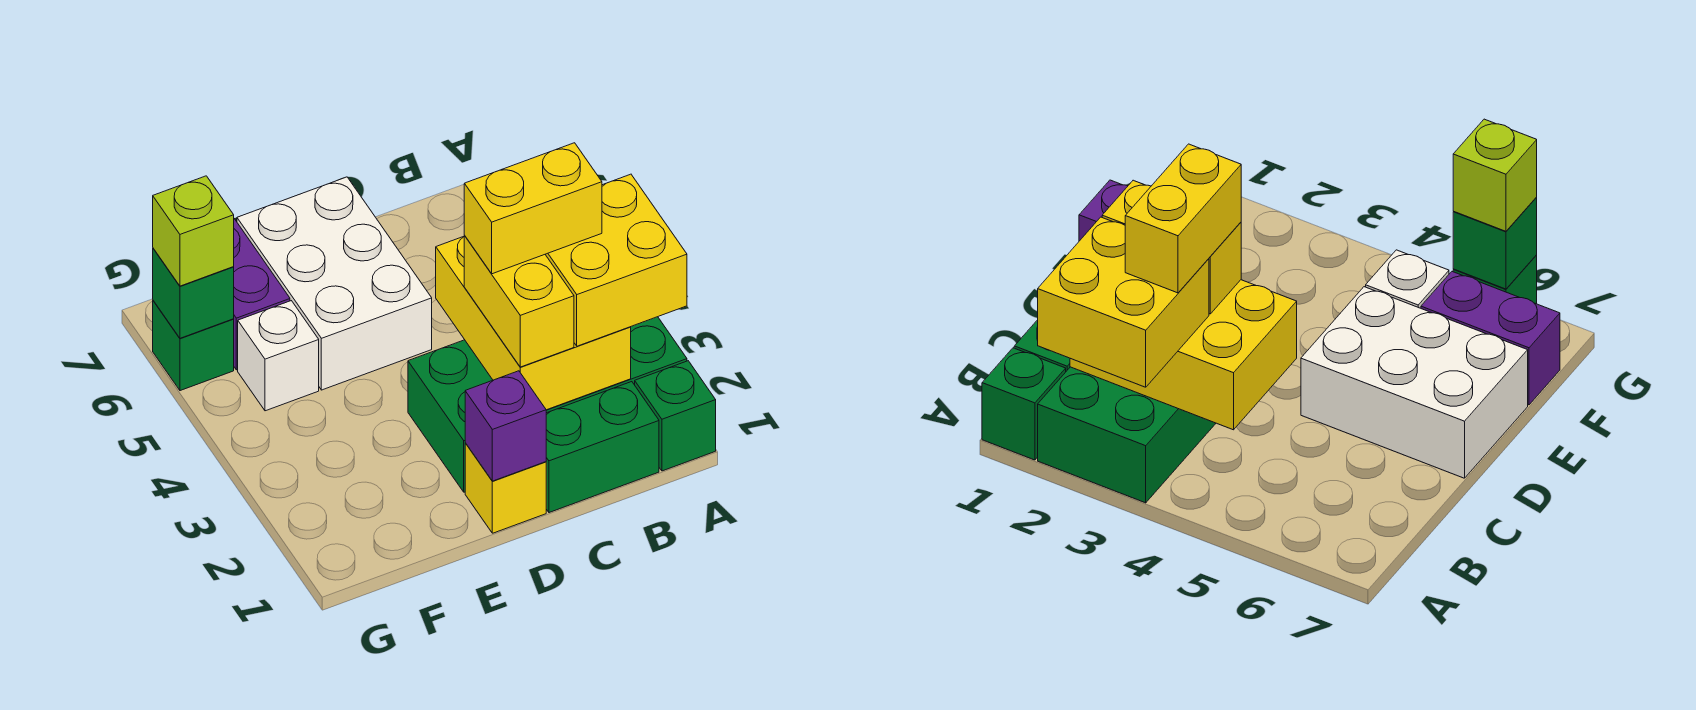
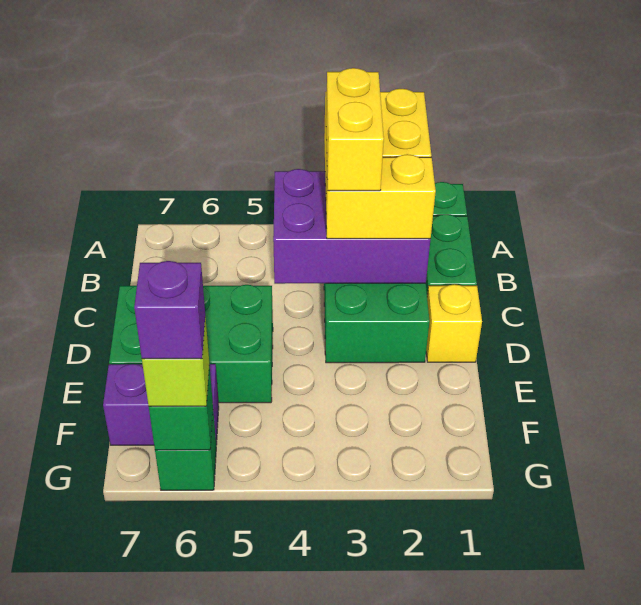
yellow 2x3 brick [436,236,631,410] -> purple 2x3 brick [273,169,430,284]
purple 1x1 brick [465,371,546,481] -> purple 1x1 brick moved to [134,261,205,359]
white 2x3 brick [237,177,432,390] -> green 2x3 brick [109,285,273,403]
white 1x1 brick [238,301,319,411] -> none

